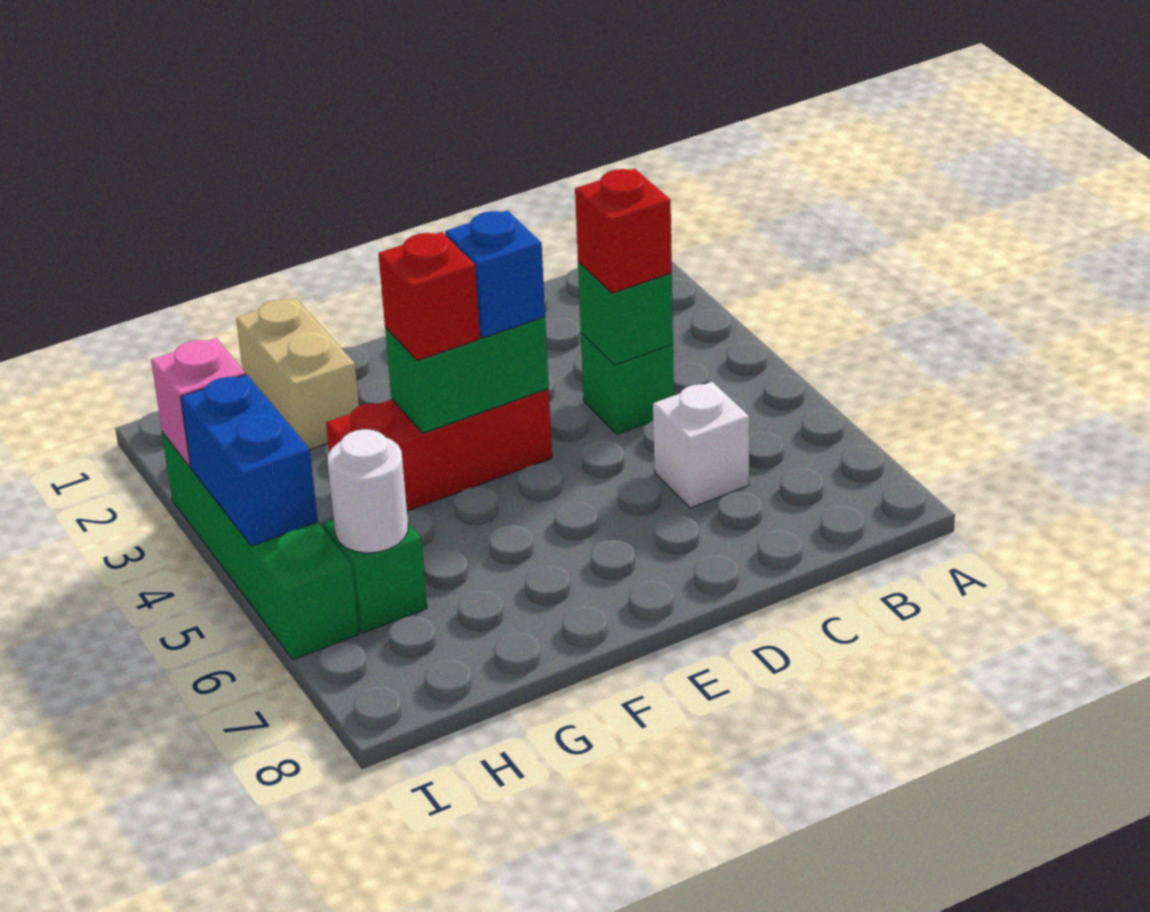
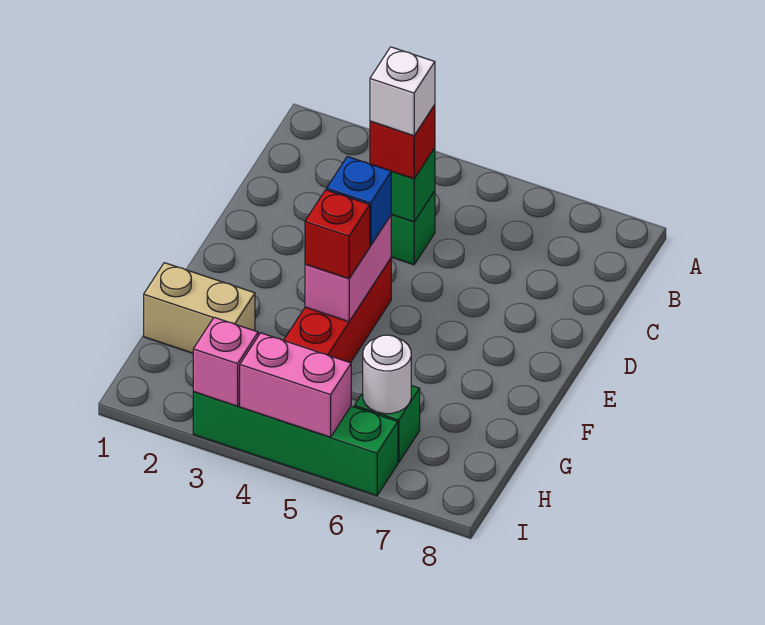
white 1x1 brick [653,382,749,508] -> white 1x1 brick moved to [370,47,435,136]
green 1x2 brick [385,317,549,433] -> pink 1x2 brick [305,216,391,322]
blue 1x2 brick [181,374,318,546] -> pink 1x2 brick [240,333,351,437]

